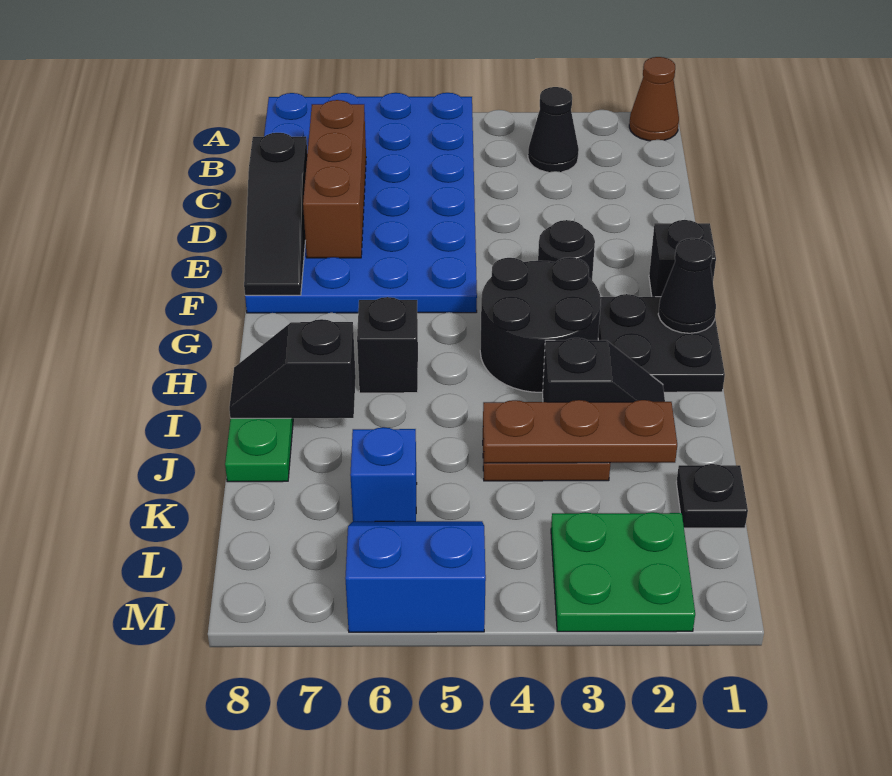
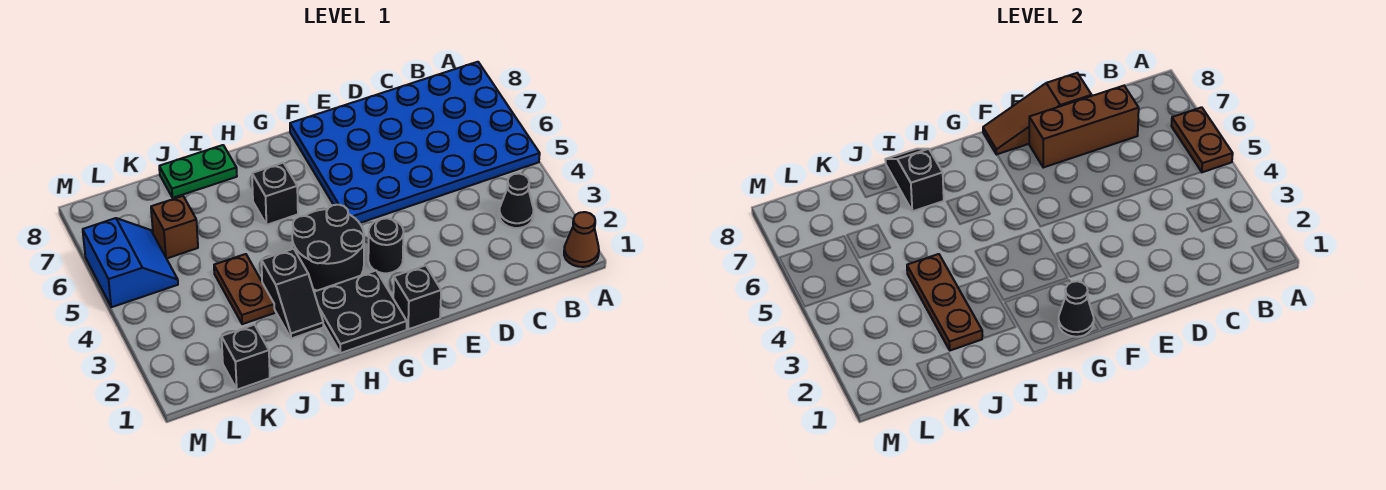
none -> brown 1x2 plate [1171,107,1233,172]
black 1x3 slope [244,133,307,295] -> brown 1x3 slope [983,73,1092,154]
black 1x1 plate [676,464,748,528] -> black 1x1 brick [221,325,270,390]
blue 1x1 brick [350,427,417,522] -> brown 1x1 brick [151,196,198,259]
green 2x2 plate [551,512,695,632] -> none

